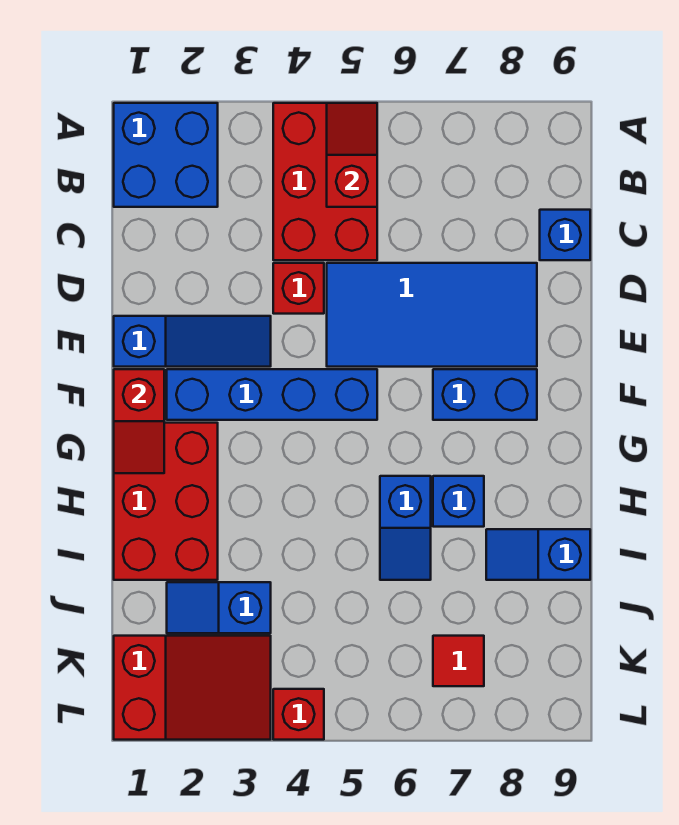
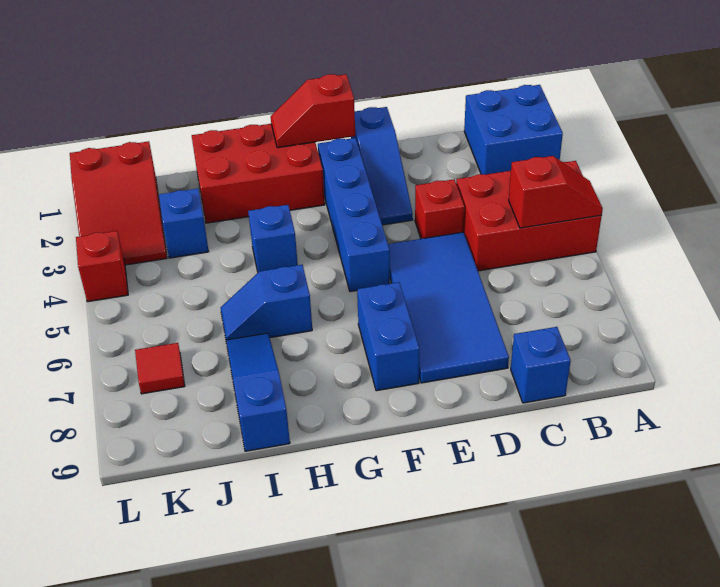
blue 1x1 brick [433,476,484,527] -> blue 1x1 brick moved to [248,205,298,272]
blue 1x2 slope [486,529,590,580] -> blue 1x3 slope [226,333,290,451]

